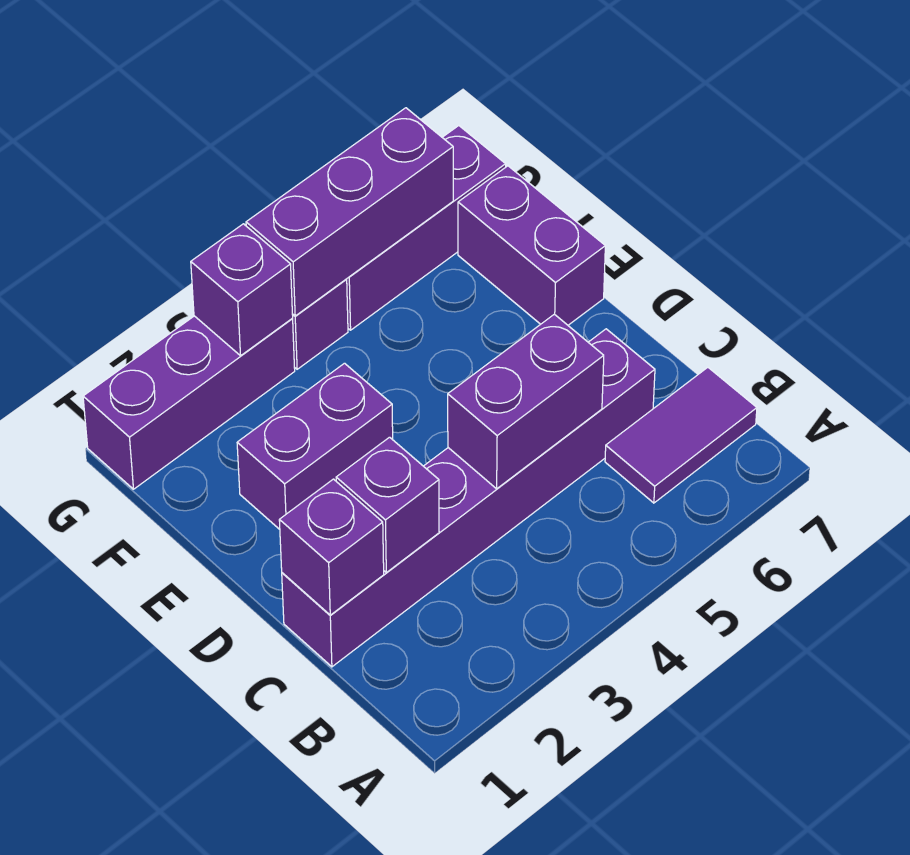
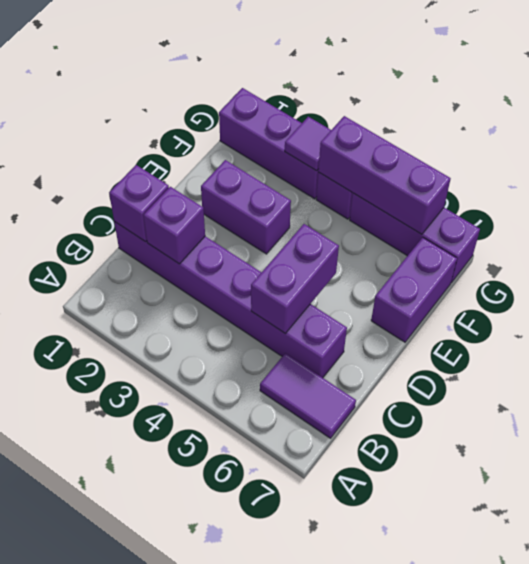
purple 1x2 brick [448,314,604,489] -> purple 1x2 brick turned to [251,224,339,333]
purple 1x1 brick [191,224,293,356] -> purple 1x1 tile [285,117,331,171]

